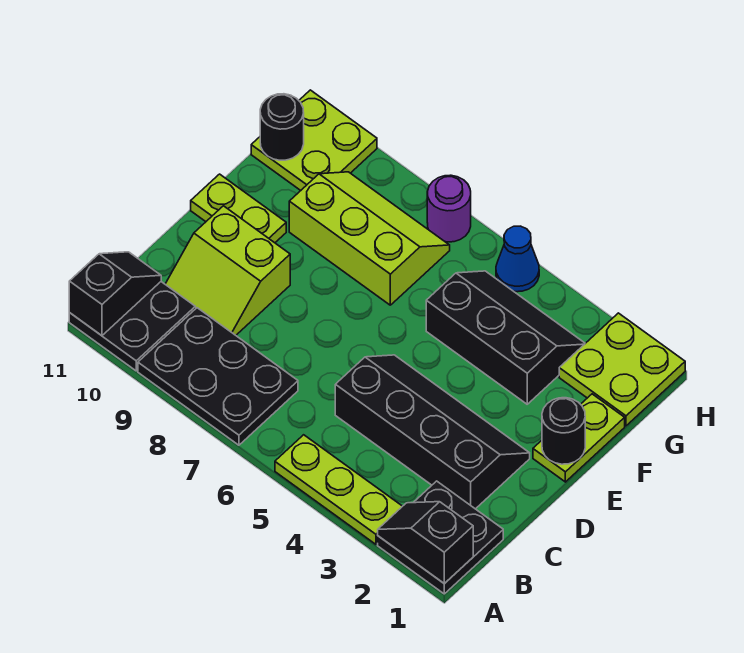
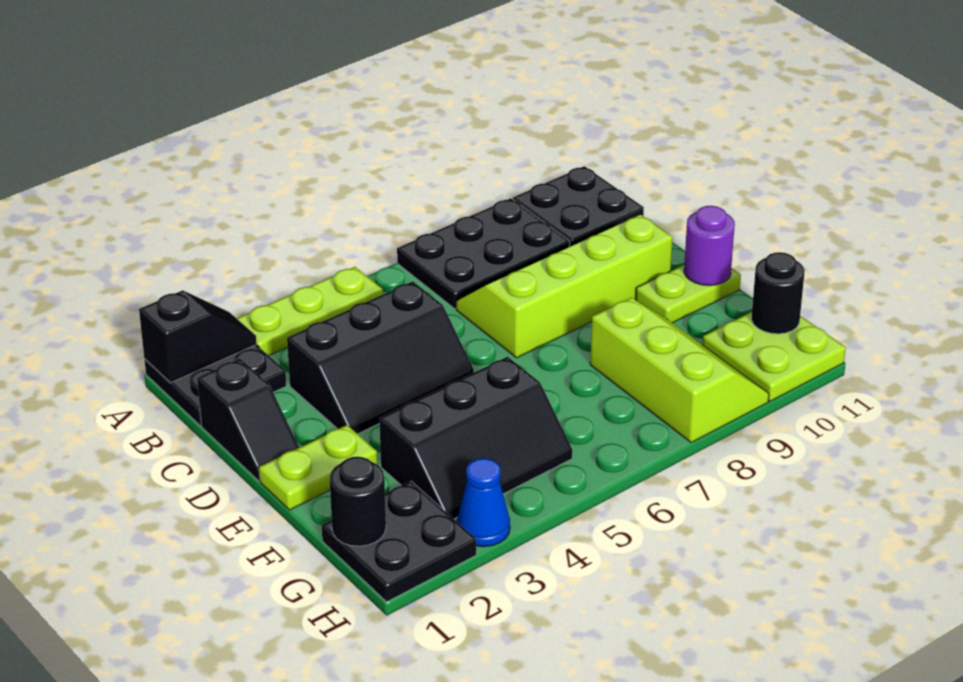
black 1x2 slope [69,252,161,336] -> black 1x2 slope moved to [197,359,299,481]
black 2x4 slope [335,355,530,509] -> black 2x3 slope [287,281,474,434]
lime 2x2 slope [165,206,290,335] -> lime 2x4 slope [456,215,673,358]
lime 1x2 plate [533,394,625,482] -> lime 1x2 plate turned to [259,425,377,510]
black 1x1 round brick [542,398,585,464] -> black 1x1 round brick moved to [330,457,386,546]
lime 2x3 slope [289,172,450,305] -> lime 2x3 slope turned to [590,298,769,443]
lime 2x2 plate [559,313,685,426] -> black 2x2 plate [322,481,476,602]
blue 1x1 cone [496,226,539,292] -> blue 1x1 cone moved to [457,458,510,547]
purple 1x1 round brick [427,175,471,242] -> purple 1x1 round brick moved to [684,206,735,286]

